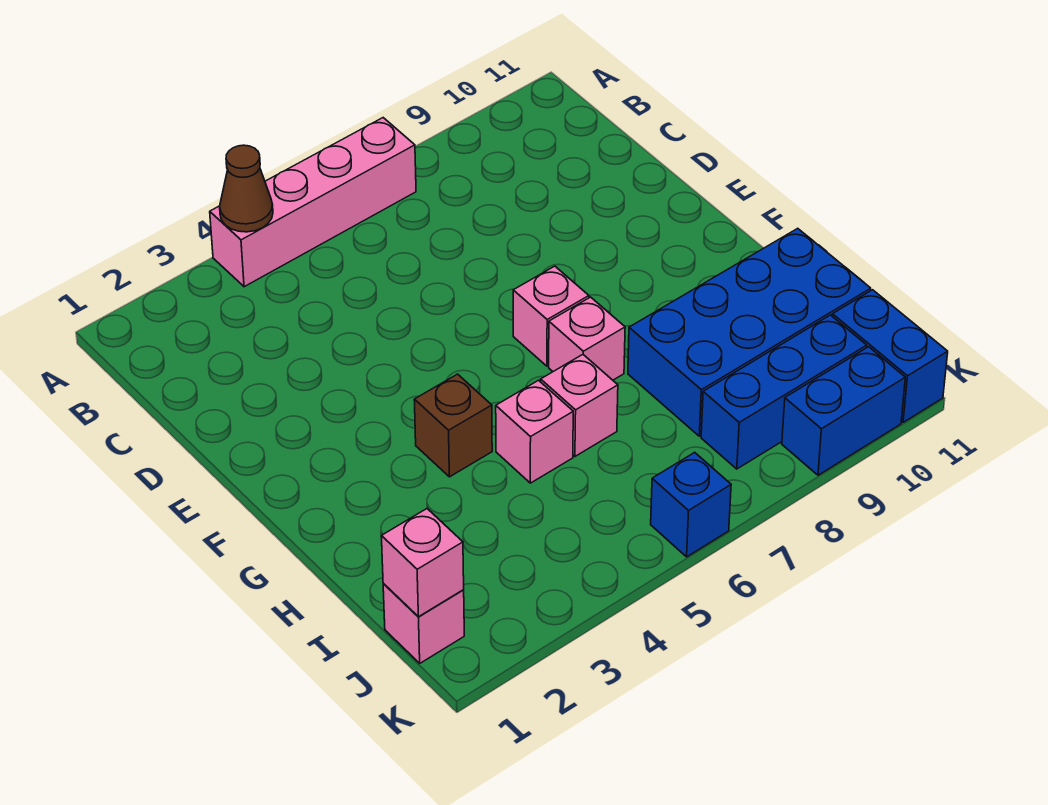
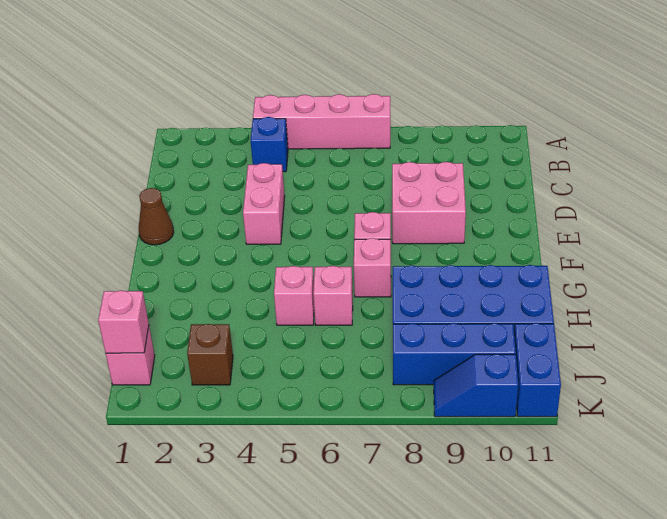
brown 1x1 cone [220,145,273,232] -> brown 1x1 cone moved to [139,188,174,245]
none -> pink 1x2 brick [243,163,285,244]
none -> pink 2x2 brick [392,162,466,244]
brown 1x1 brick [414,374,492,477] -> brown 1x1 brick moved to [187,324,233,385]
blue 1x1 brick [651,452,731,557] -> blue 1x1 brick moved to [251,117,288,172]
blue 1x2 brick [782,347,905,475] -> blue 1x2 slope [434,354,518,417]

